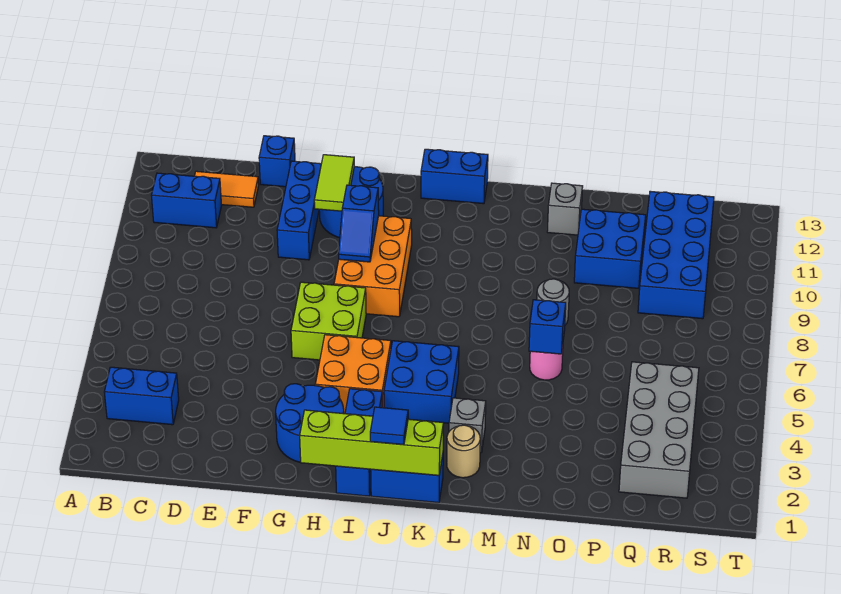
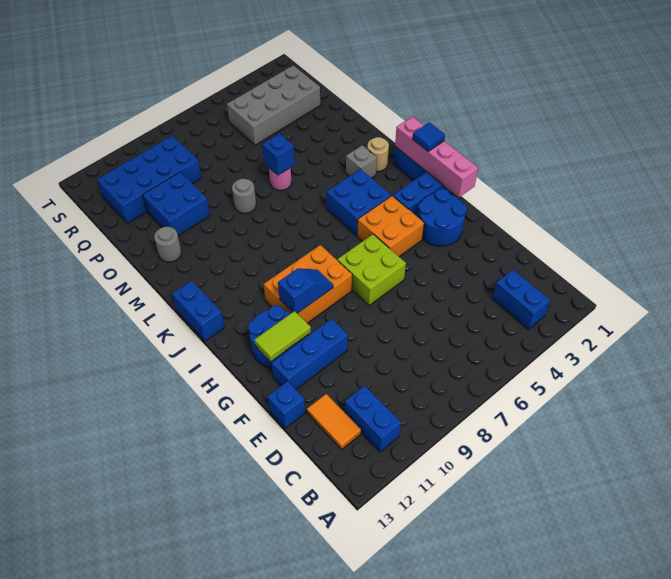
lime 1x4 brick [300,410,443,475] -> pink 1x4 brick [395,117,478,197]
grey 1x1 brick [547,183,583,235] -> grey 1x1 round brick [154,227,182,262]

